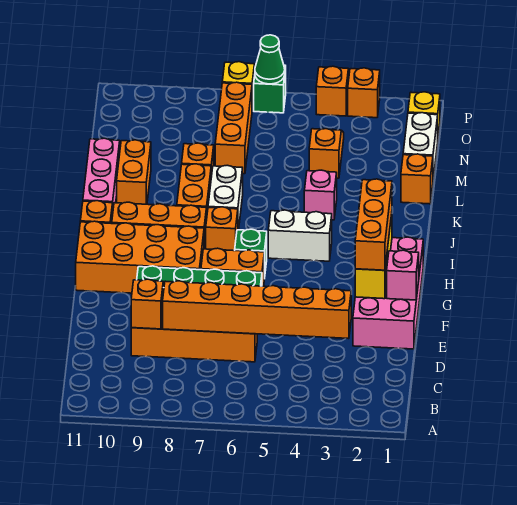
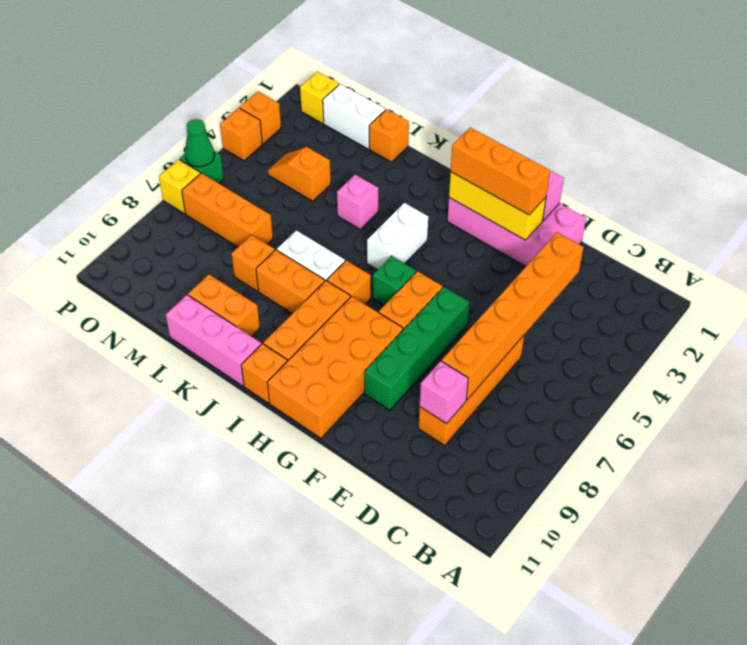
orange 1x1 brick [131,279,163,329] -> pink 1x1 brick [420,361,468,424]

